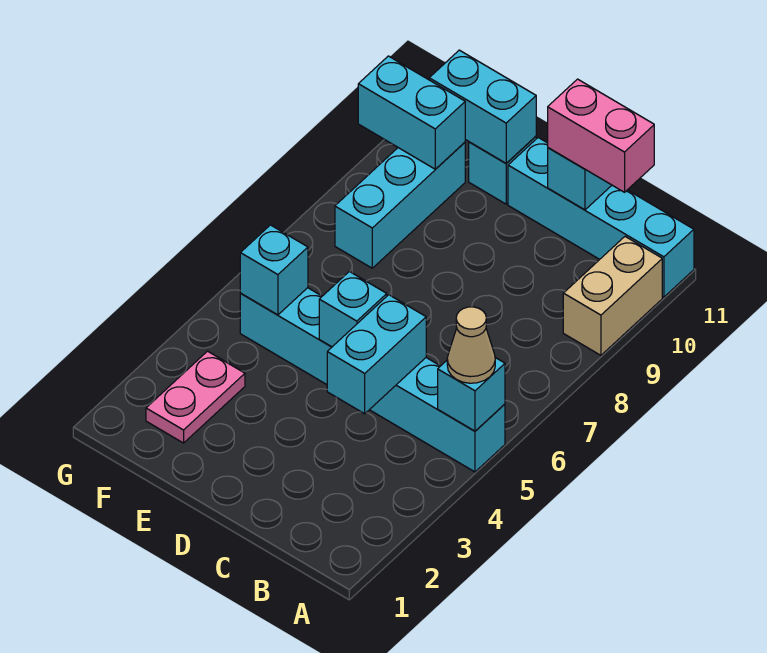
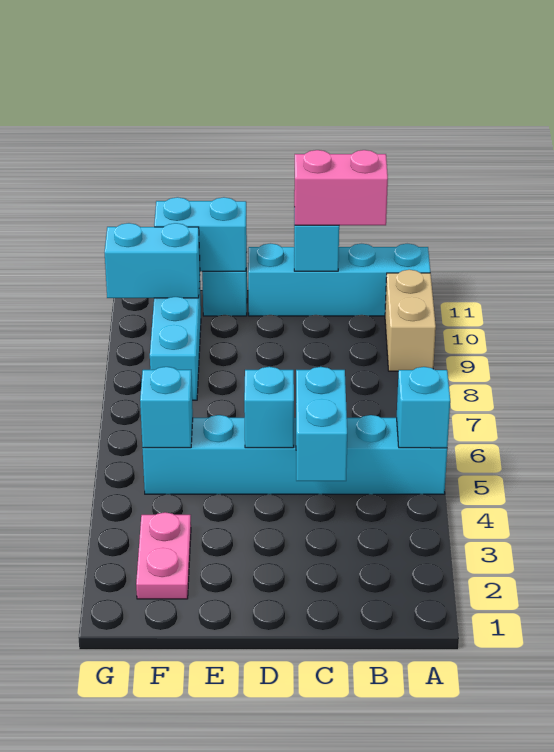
tan 1x1 cone [447,307,495,383] -> none

